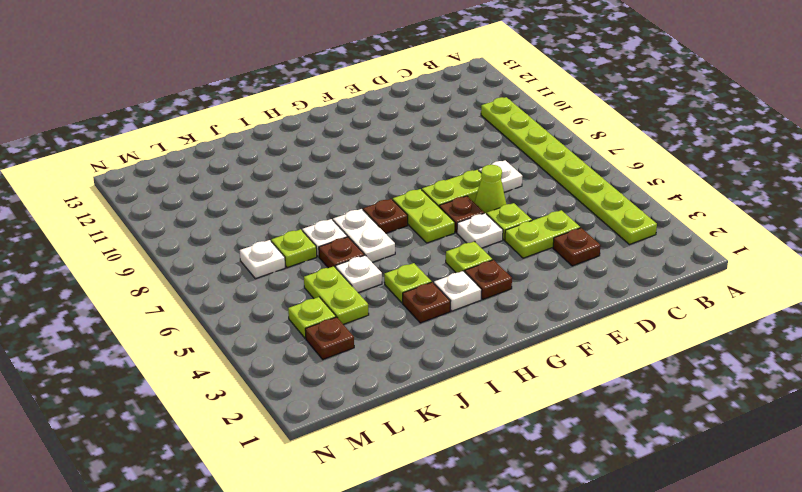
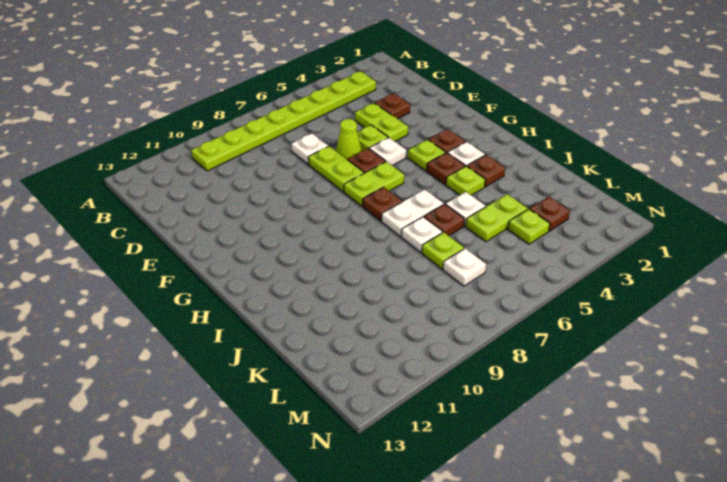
none -> brown 1x1 plate [427,153,465,185]

